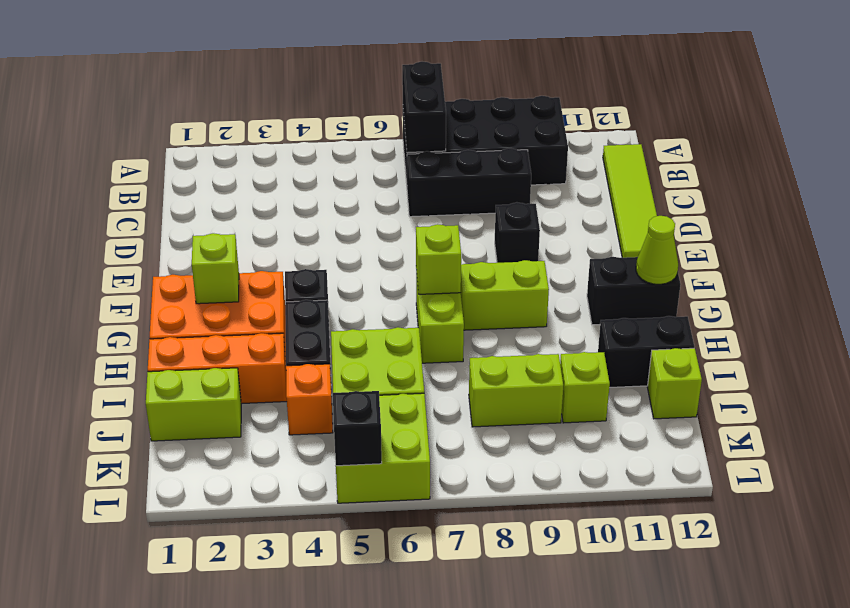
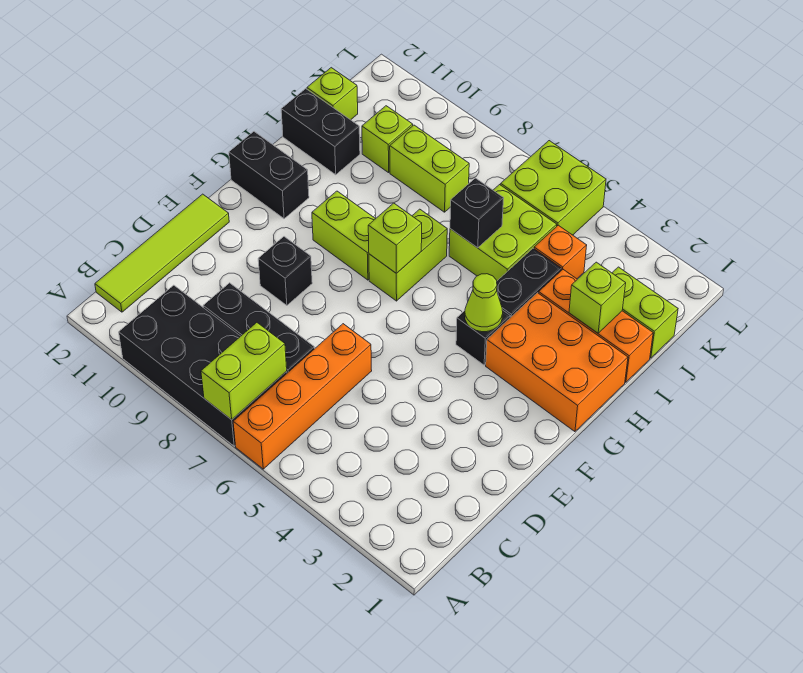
none -> orange 1x4 brick [233,324,372,469]
black 1x2 brick [402,62,446,153] -> lime 1x2 brick [201,323,287,420]
lime 1x1 brick [192,233,239,304] -> lime 1x1 brick moved to [569,262,626,333]
lime 1x1 cone [636,216,678,284] -> lime 1x1 cone moved to [465,274,503,332]
black 1x1 brick [333,391,382,466] -> black 1x1 brick moved to [450,178,504,248]

